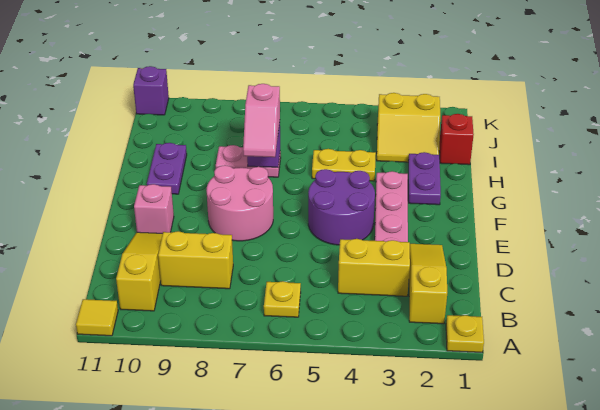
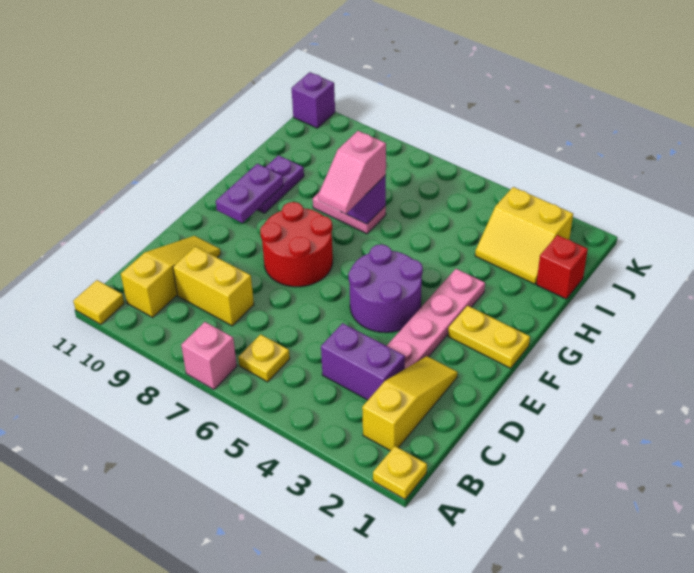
yellow 1x2 brick [338,239,410,296] -> purple 1x2 brick [321,323,405,400]
pink 2x2 round brick [206,165,273,241] -> red 2x2 round brick [260,202,333,287]
pink 1x1 brick [134,184,174,233] -> pink 1x1 brick moved to [181,322,237,389]
purple 1x2 plate [408,152,441,205] -> purple 1x2 plate moved to [216,164,283,223]
yellow 1x2 plate [312,149,376,181] -> yellow 1x2 plate moved to [448,306,530,368]

